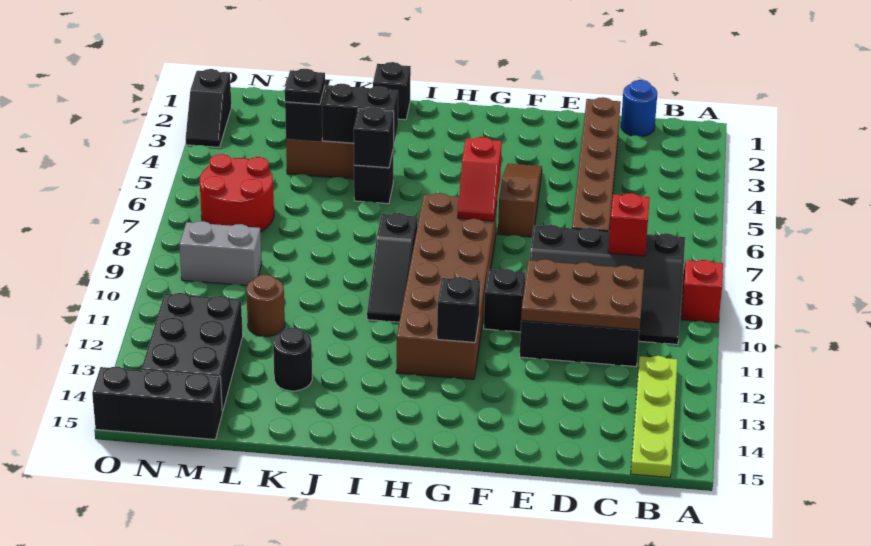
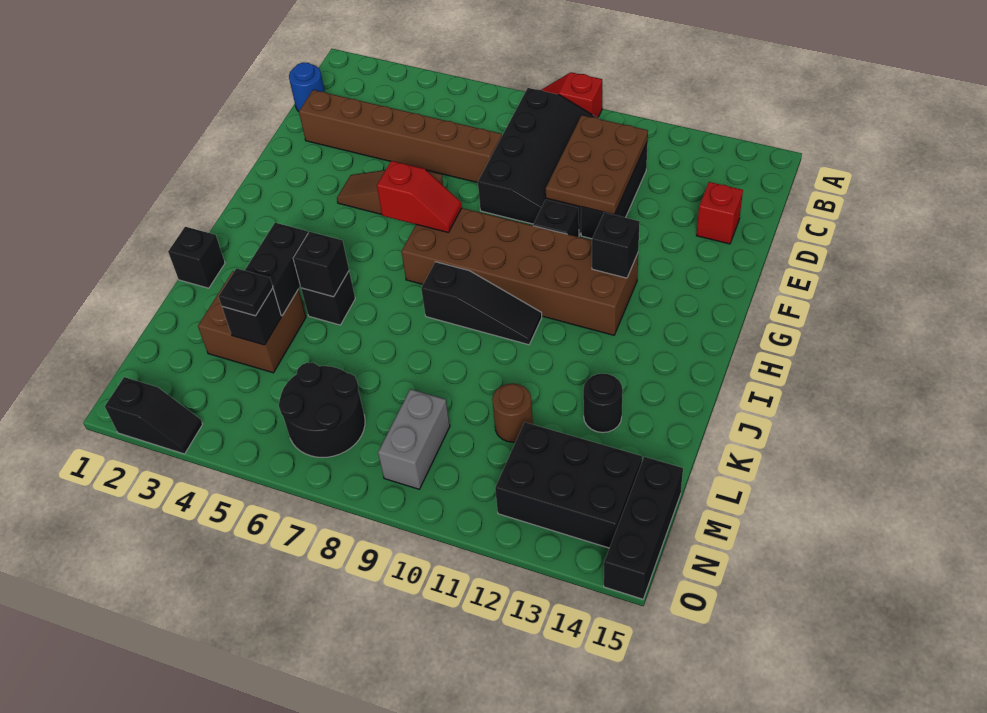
lime 1x4 plate [631,356,678,478] -> none
red 1x1 brick [608,193,650,256] -> red 1x1 brick moved to [696,182,743,244]
red 2x2 round brick [200,154,274,232] -> black 2x2 round brick [279,362,365,457]

